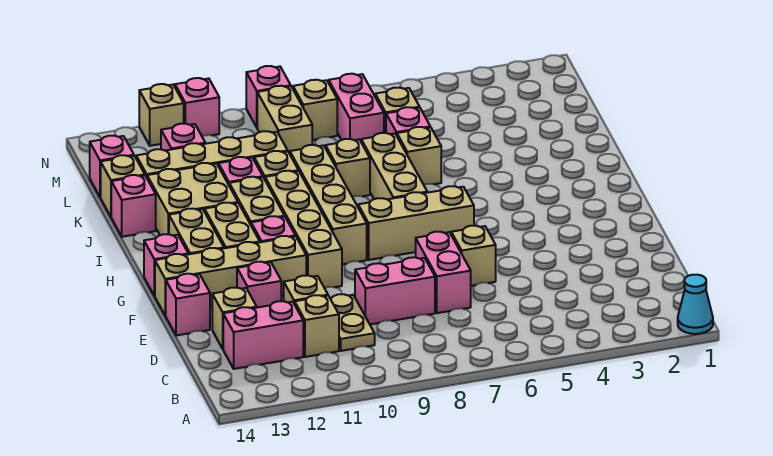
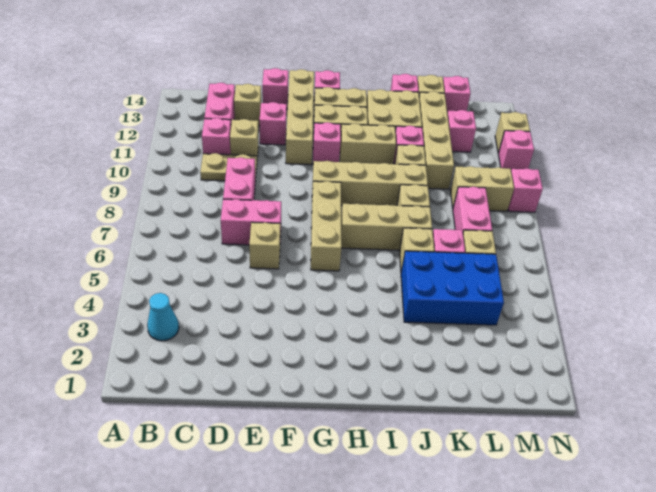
cyan 1x1 cone [678,275,713,334] -> cyan 1x1 cone moved to [147,293,179,341]
tan 1x1 brick [295,295,339,357] -> pink 1x1 brick [202,118,231,155]
tan 1x4 brick [265,171,342,288] -> none
none -> blue 2x3 brick [401,251,504,325]
pink 1x2 brick [329,74,384,141] -> pink 1x2 brick turned to [453,187,492,232]
tan 1x1 brick [293,80,337,140] -> none

